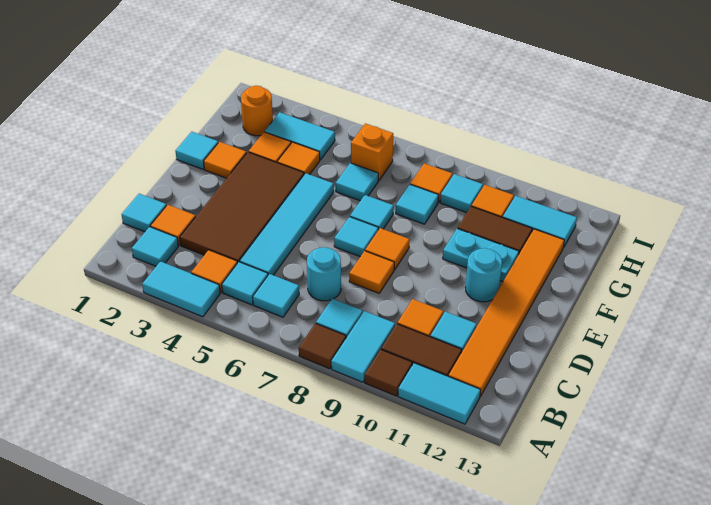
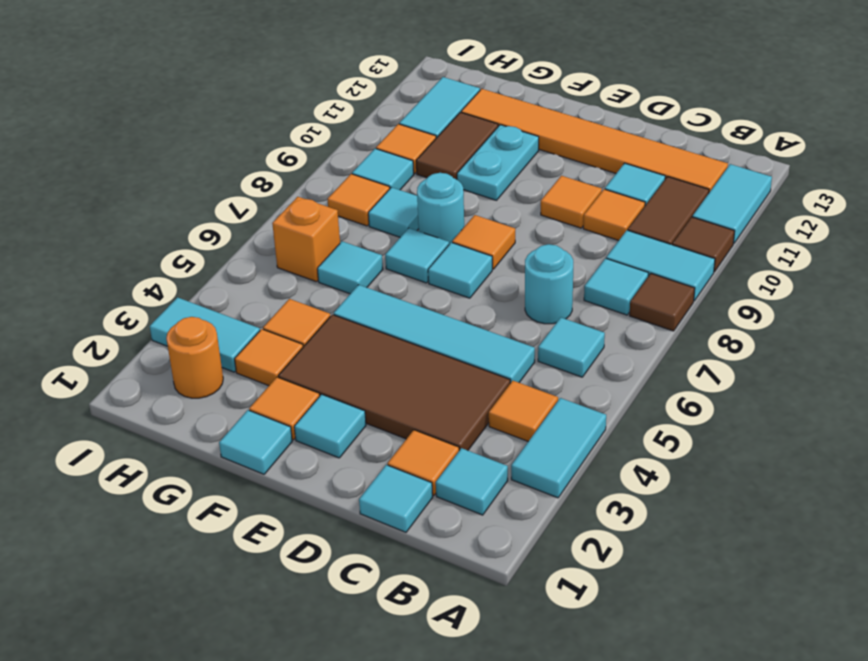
cyan 1x1 tile [222,262,268,305] -> cyan 1x1 tile moved to [294,394,366,458]
orange 1x1 tile [349,251,394,293] -> orange 1x1 tile moved to [541,176,602,228]
cyan 1x1 round brick [466,248,502,302] -> cyan 1x1 round brick moved to [417,173,464,244]
cyan 1x2 tile [265,112,335,160] -> cyan 1x2 tile turned to [150,297,260,372]

